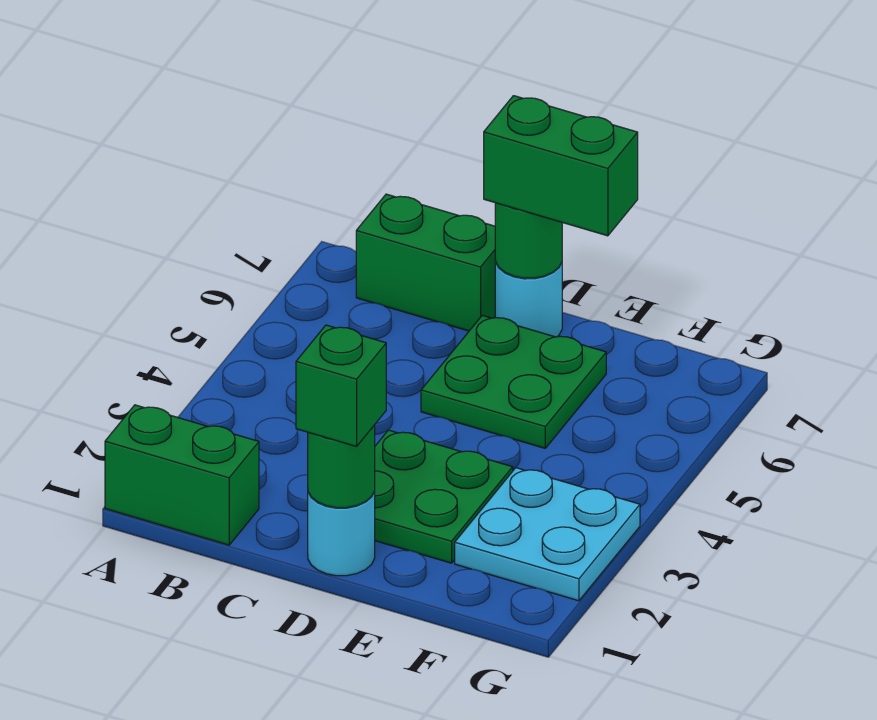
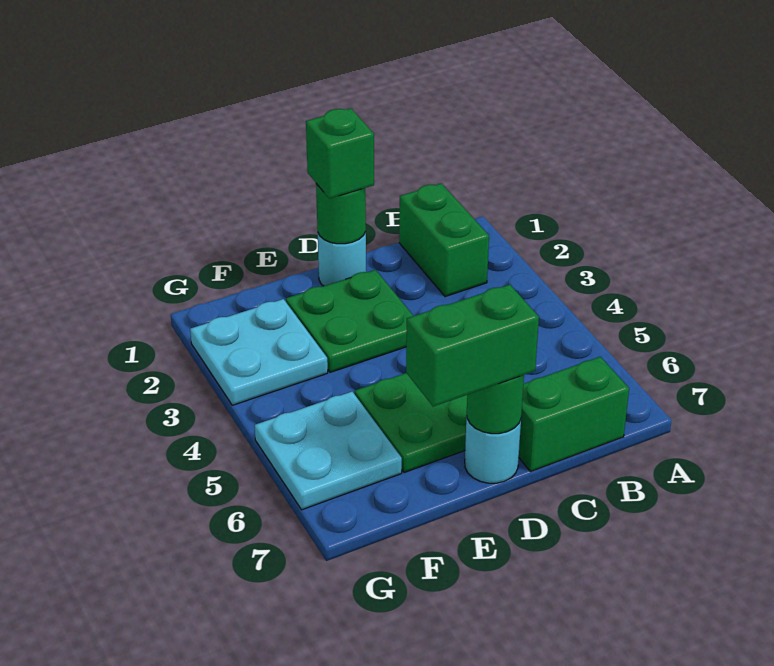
green 1x2 brick [105,405,259,545] -> green 1x2 brick turned to [399,183,489,297]
none -> cyan 2x2 plate [255,392,402,510]

